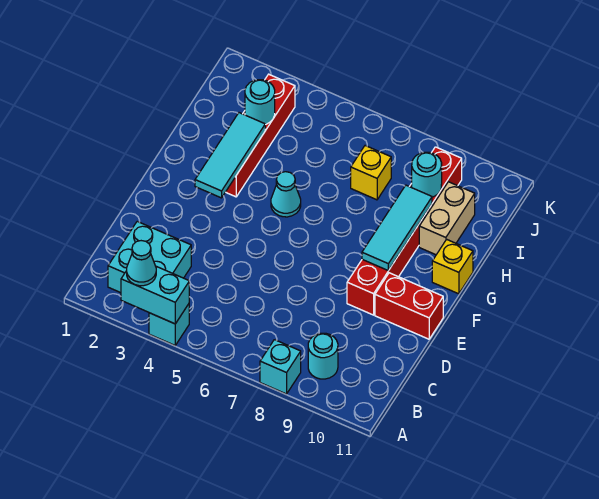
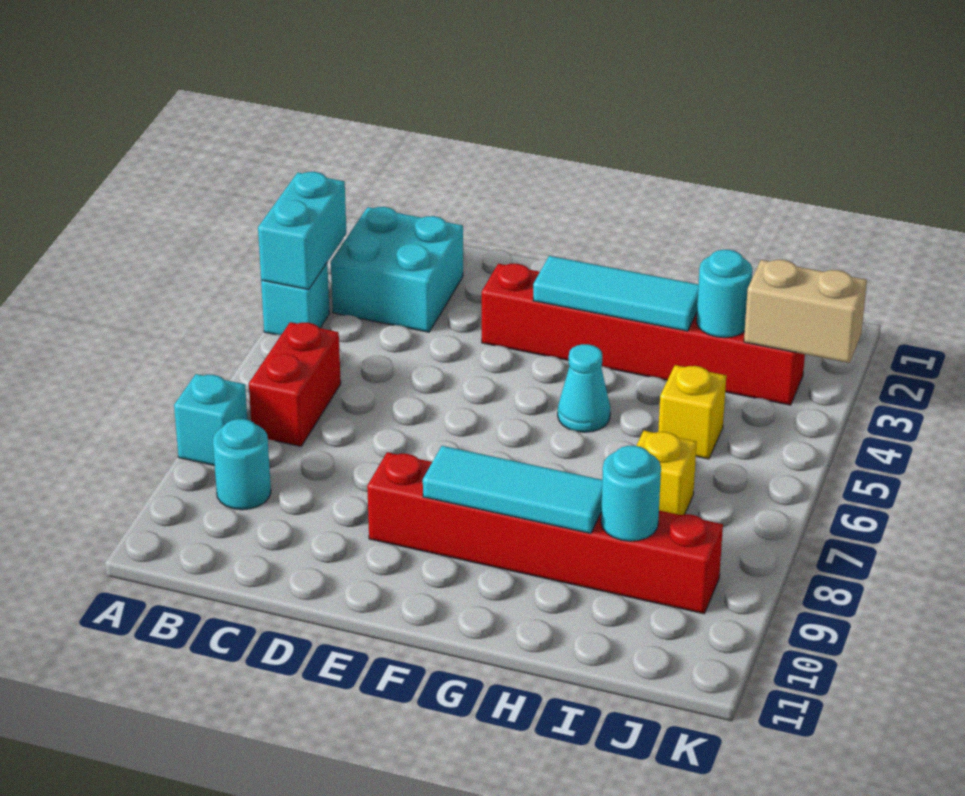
cyan 1x1 cone [127,241,156,286] -> none
red 1x2 brick [375,273,443,339] -> red 1x2 brick moved to [249,322,341,446]
red 1x4 brick [226,74,295,197] -> red 1x6 brick [482,264,805,405]
yellow 1x1 brick [432,239,473,294] -> yellow 1x1 brick moved to [658,365,726,459]
tan 1x2 brick [419,182,475,255] -> tan 1x2 brick moved to [744,260,867,363]

